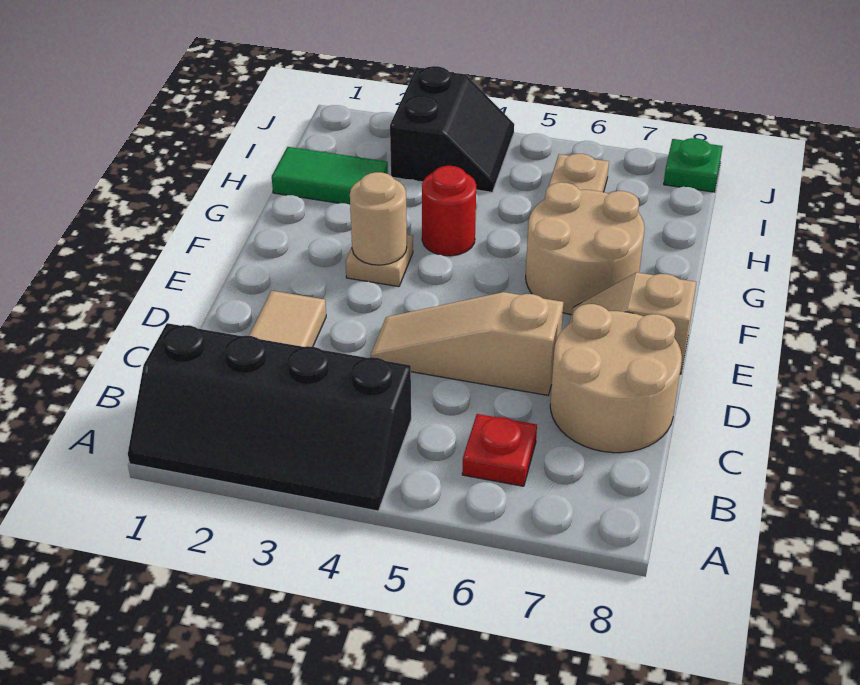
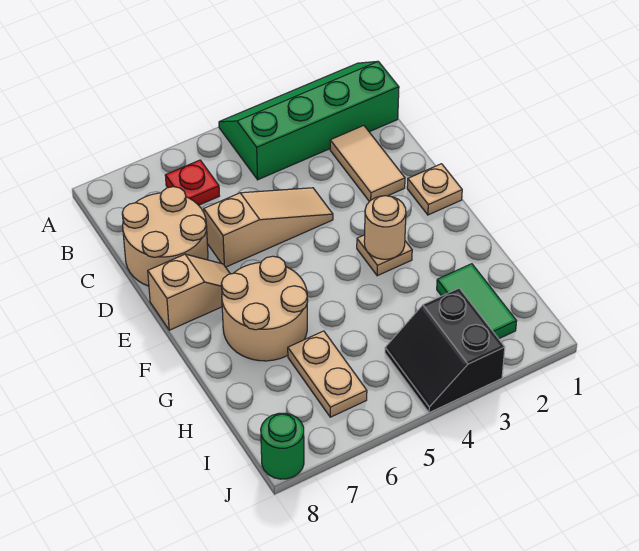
black 2x4 slope [128,323,411,511] -> green 2x4 slope [219,61,399,180]
none -> tan 1x1 plate [407,164,462,215]
red 1x1 round brick [422,166,476,256] -> none
green 1x2 tile [272,147,388,205] -> green 1x2 tile turned to [437,264,517,339]
green 1x1 plate [664,138,723,192] -> green 1x1 round brick [261,413,304,479]

